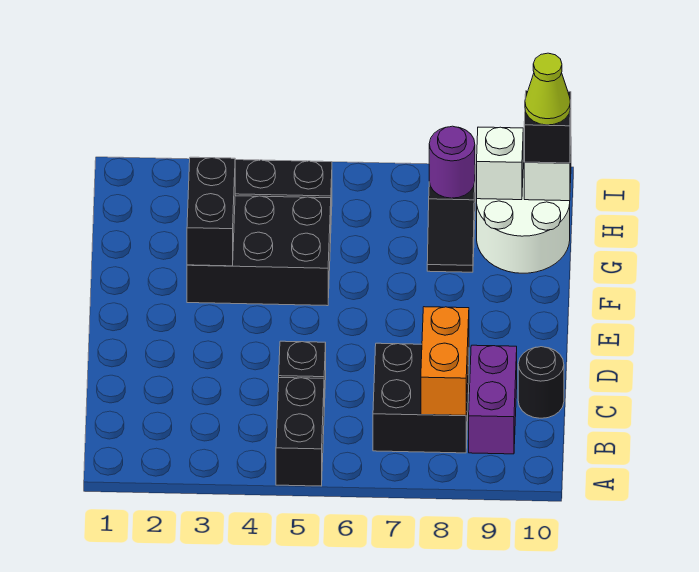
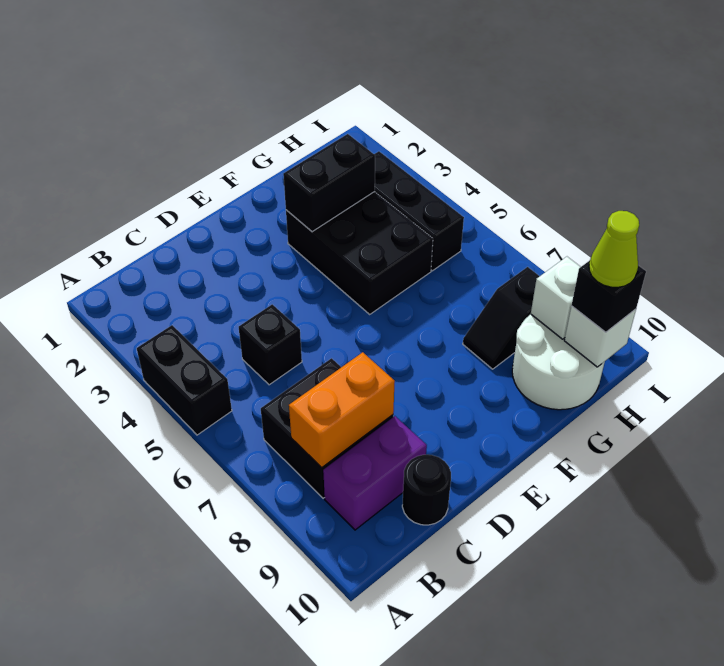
black 1x2 brick [276,378,324,486] -> black 1x2 brick turned to [137,325,232,435]
purple 1x1 round brick [429,126,475,198] -> none

